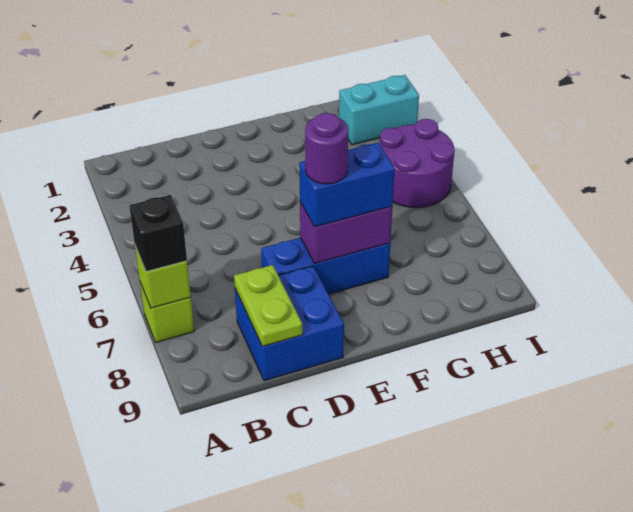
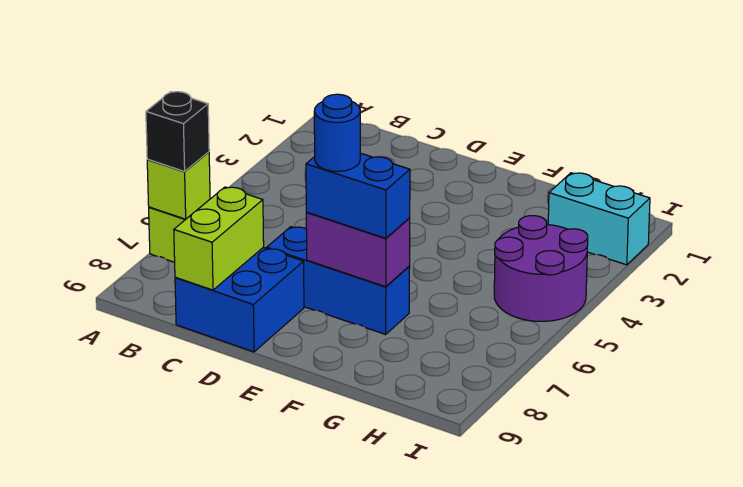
lime 1x2 plate [234,265,303,346] -> lime 1x2 brick [174,187,264,290]
purple 1x1 round brick [305,113,348,184] -> blue 1x1 round brick [314,94,360,171]

